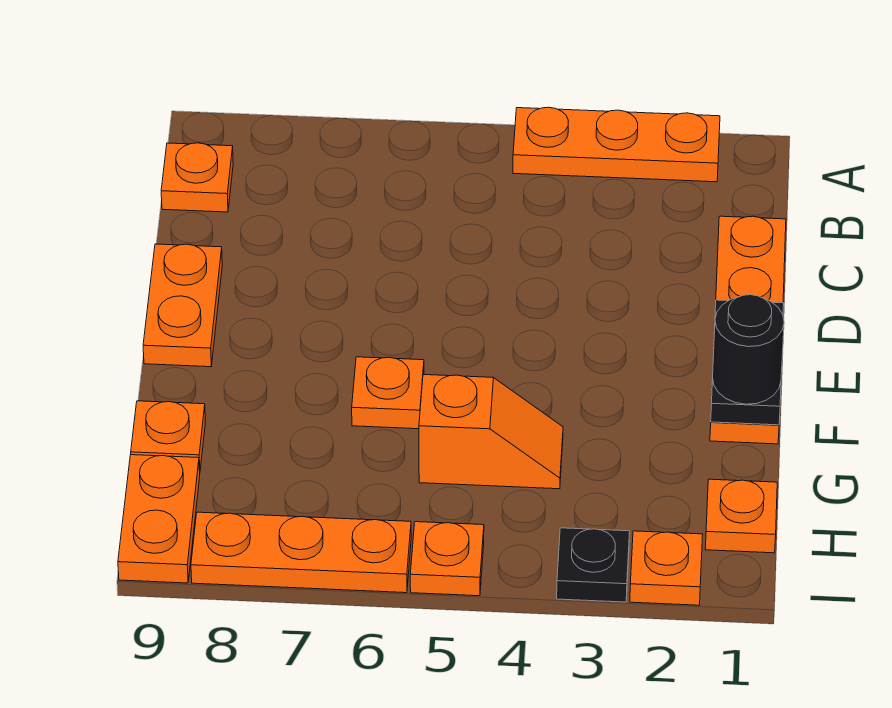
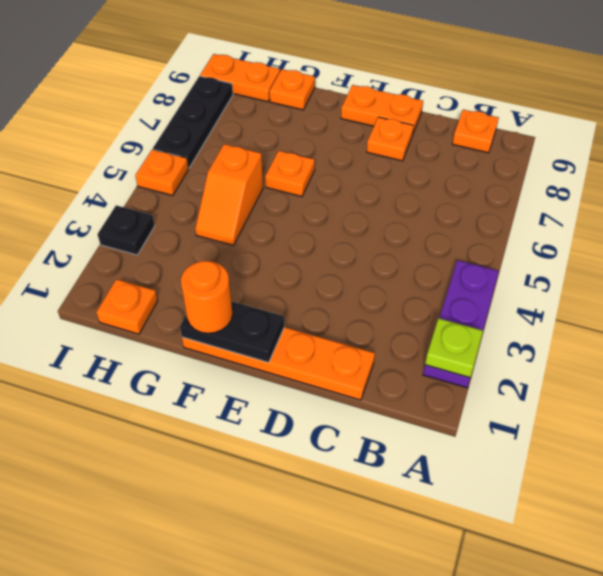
orange 1x3 plate [513,107,720,182] -> purple 1x3 plate [423,260,499,388]
none -> lime 1x1 plate [425,318,483,378]
black 1x1 round brick [713,295,784,404] -> orange 1x1 round brick [181,261,233,333]
orange 1x1 plate [630,531,703,605] -> orange 1x1 plate moved to [367,117,414,161]
orange 1x3 plate [191,512,411,593] -> black 1x3 plate [153,76,233,168]

